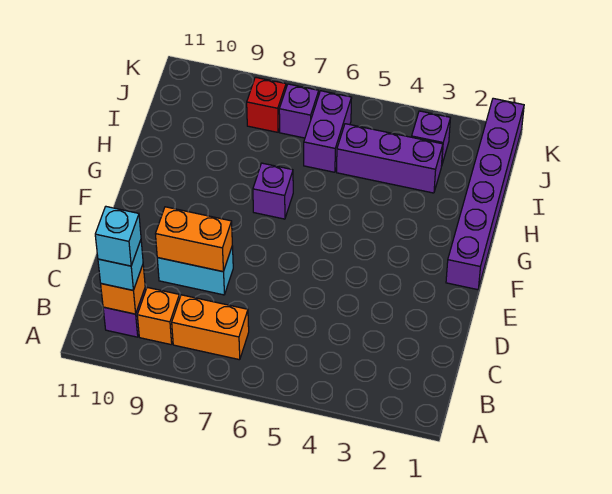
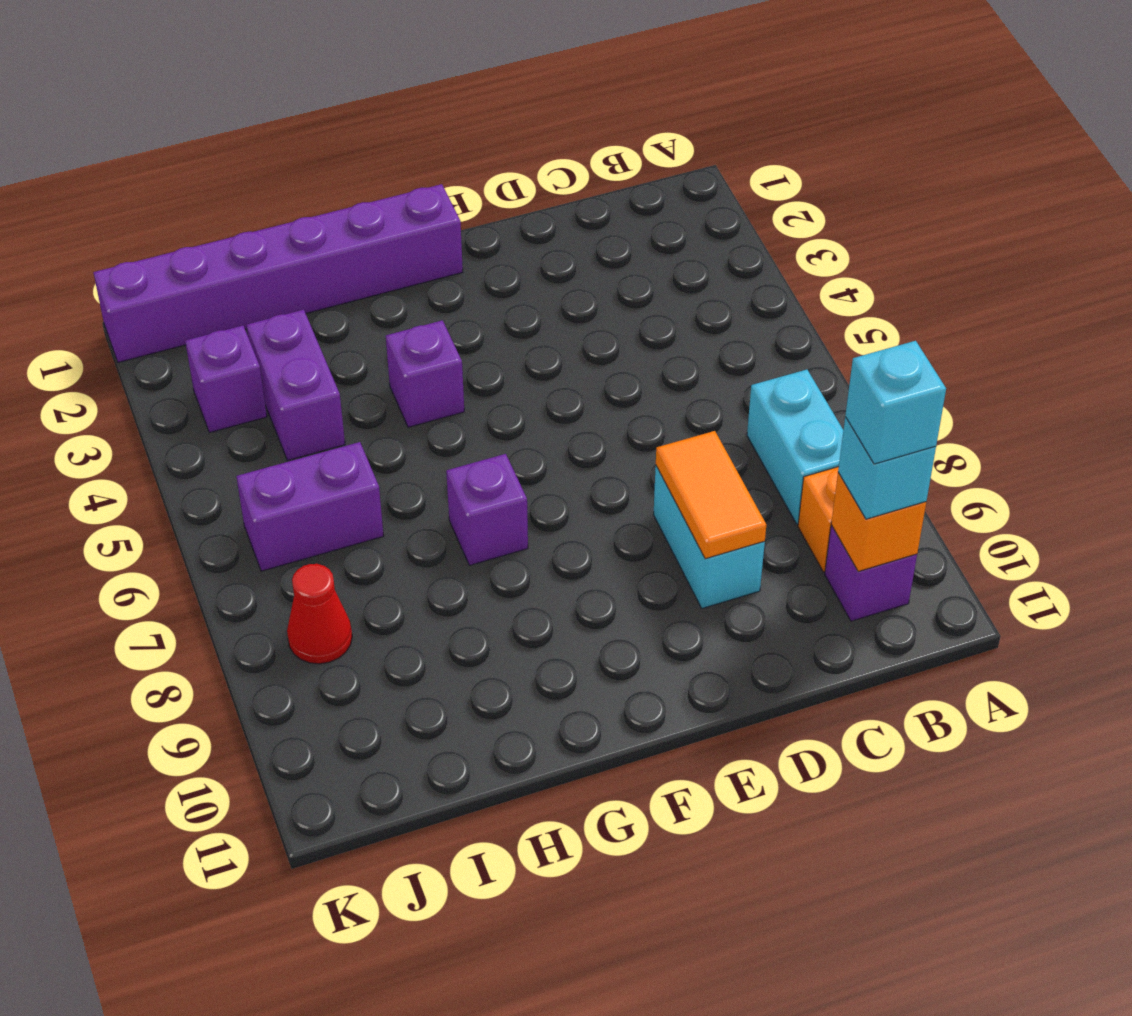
orange 1x2 brick [172,295,249,360] -> cyan 1x2 brick [747,370,843,524]
orange 1x2 brick [156,207,232,272] -> orange 1x2 tile [656,431,766,559]
purple 1x3 brick [337,124,443,193] -> purple 1x2 brick [246,310,345,460]
purple 1x1 brick [279,84,319,138] -> purple 1x1 brick moved to [386,320,464,427]
red 1x1 brick [247,77,286,132] -> red 1x1 cone [287,564,352,664]

